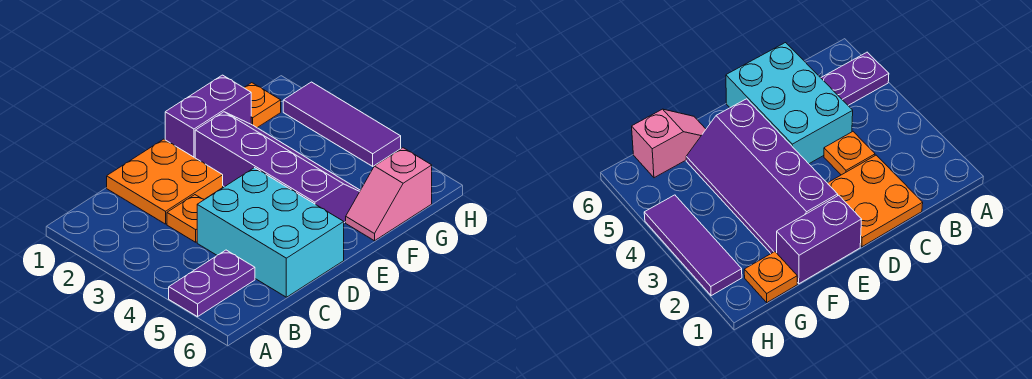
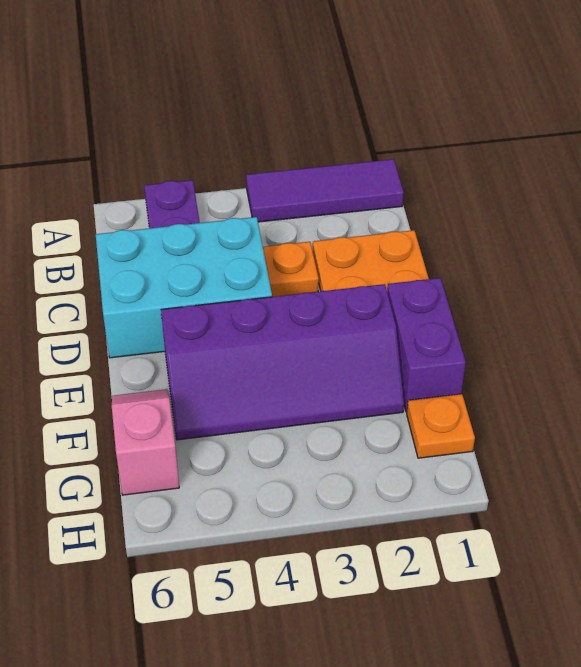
purple 1x3 tile [283,82,401,166] -> purple 1x3 tile moved to [246,159,404,222]

